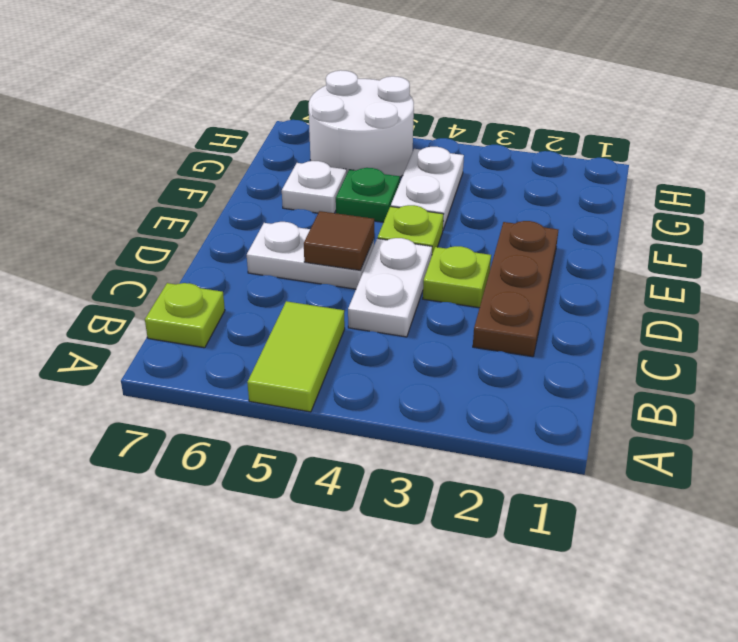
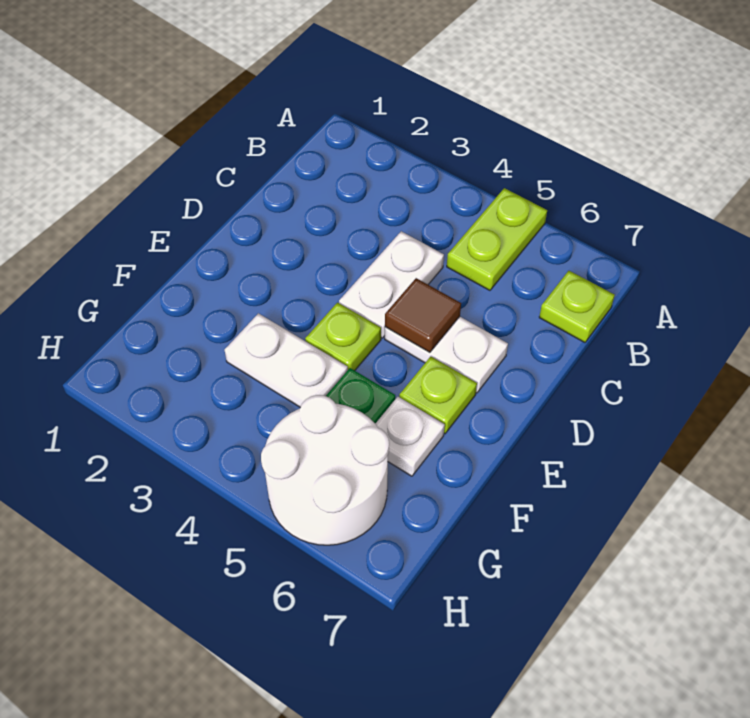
lime 1x2 tile [247,301,345,412] -> lime 1x2 plate [447,188,547,290]
brown 1x3 plate [473,221,558,357] -> none
lime 1x1 plate [423,246,491,308] -> lime 1x1 plate moved to [399,357,477,434]
white 1x2 plate [391,147,464,229] -> white 1x2 plate turned to [225,313,348,407]

